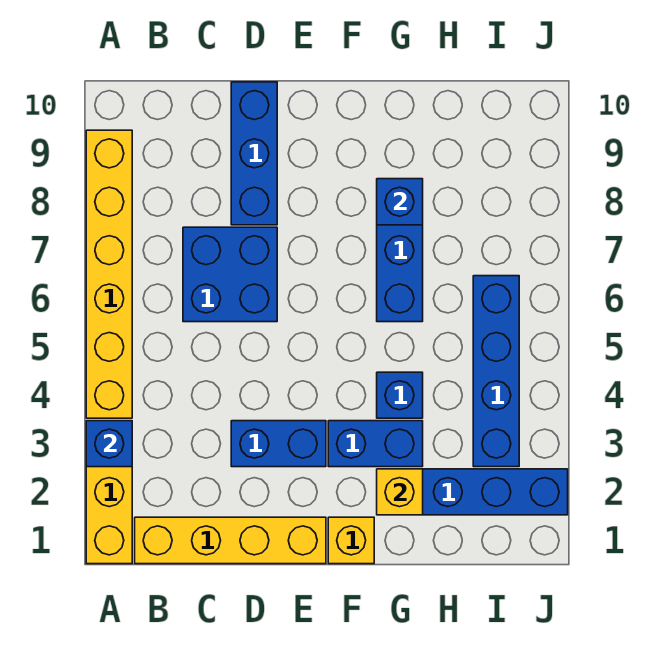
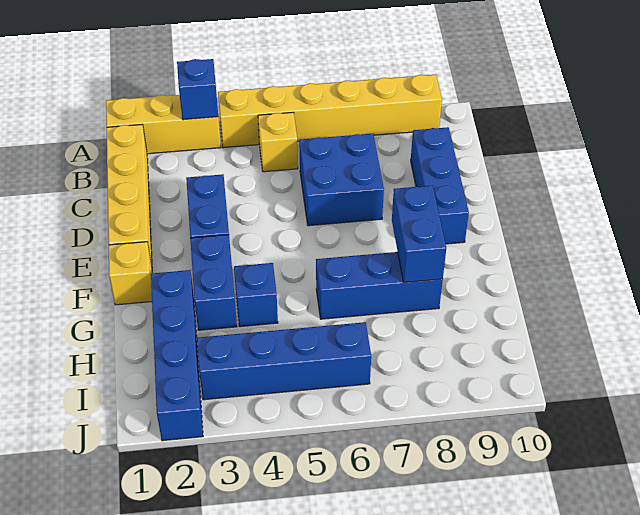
blue 1x3 brick [231,82,277,225] -> blue 1x3 brick turned to [411,127,469,244]
yellow 1x1 brick [377,469,423,515] -> yellow 1x1 brick moved to [258,112,298,172]
blue 1x1 brick [377,179,423,225] -> blue 1x2 brick [392,185,446,282]

